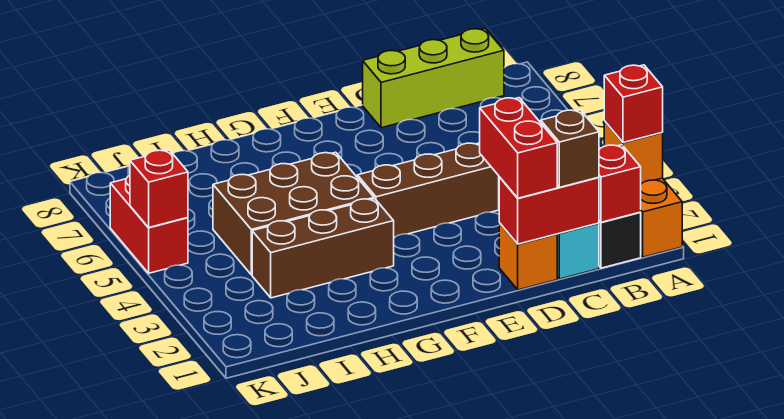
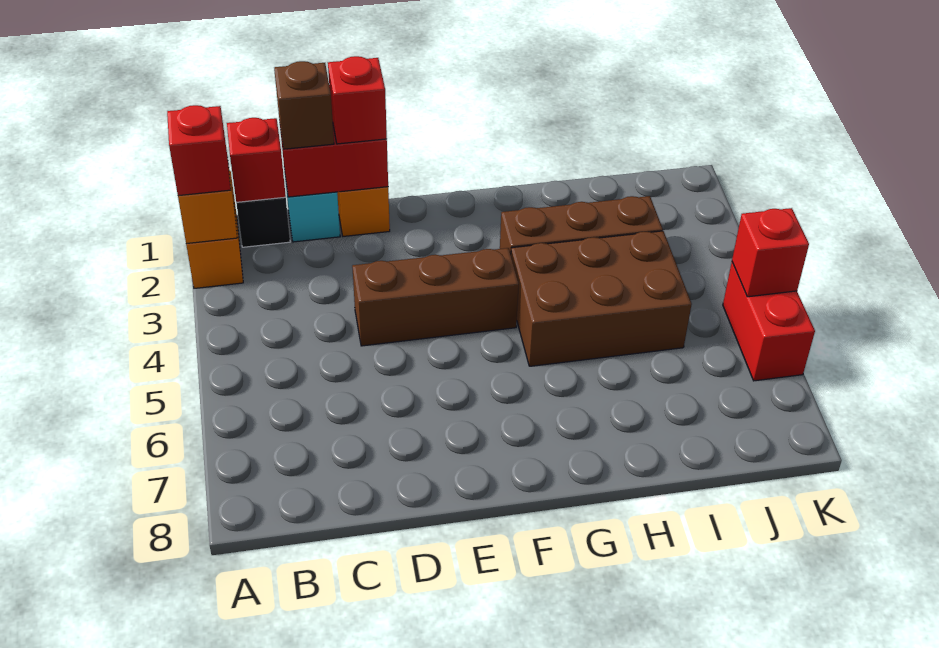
lime 1x3 brick [363,29,504,128] -> none
red 1x2 brick [480,98,557,198] -> red 1x1 brick [328,56,387,144]

